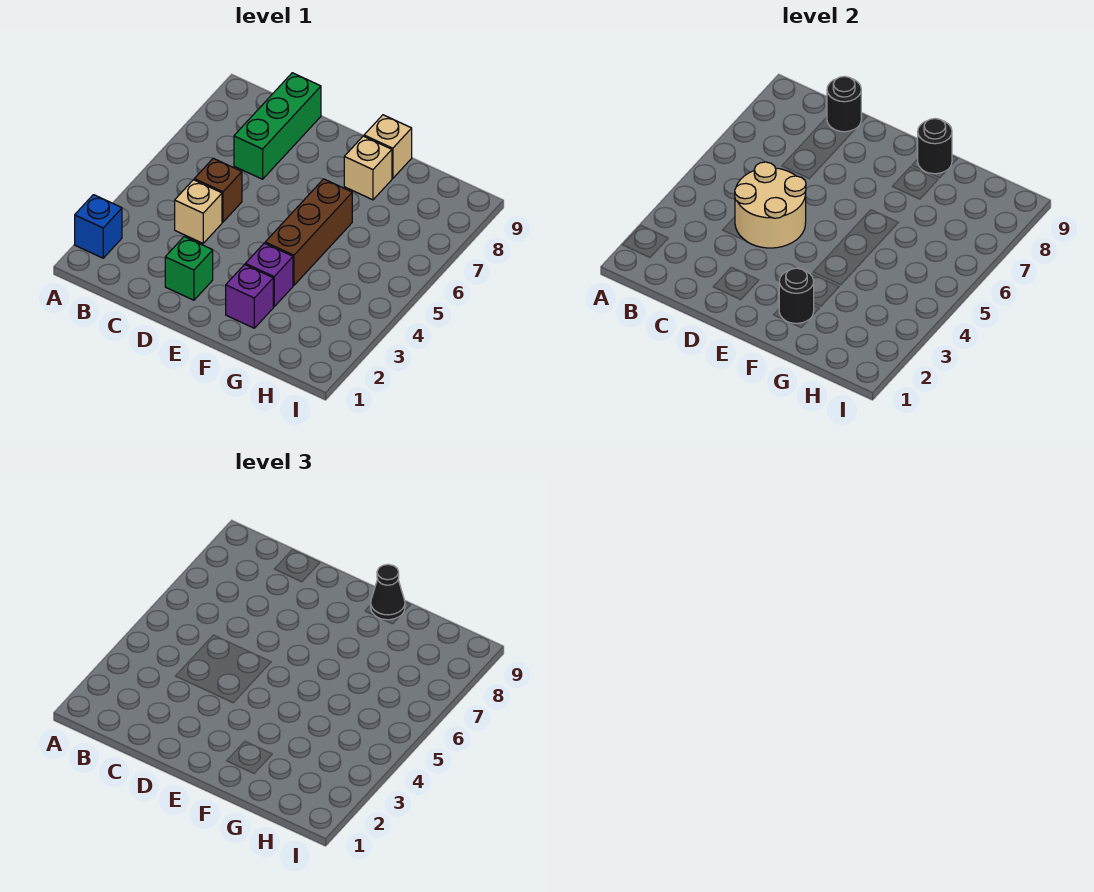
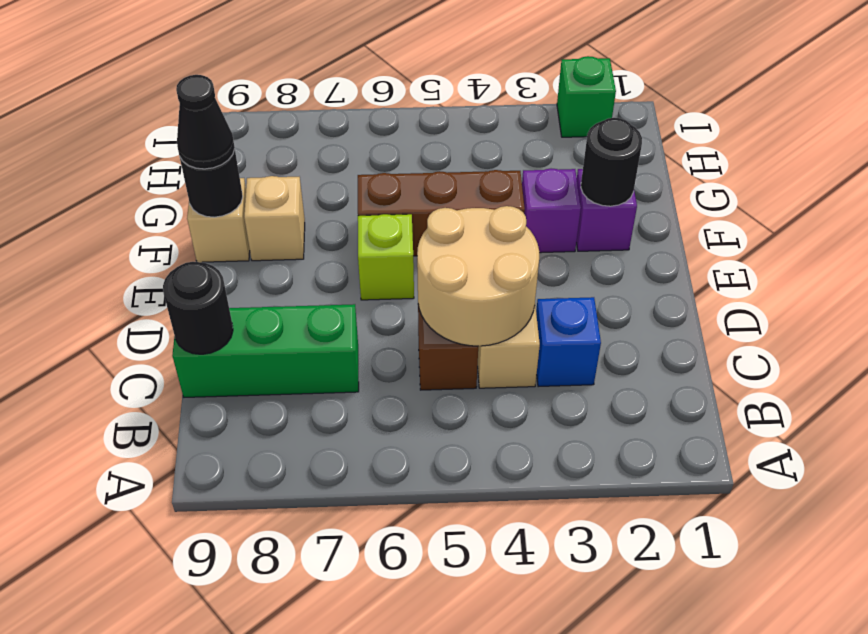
blue 1x1 brick [75,195,122,258] -> blue 1x1 brick moved to [536,297,601,387]
green 1x1 brick [165,237,213,300] -> green 1x1 brick moved to [557,56,616,137]
none -> lime 1x1 brick [358,214,414,300]

